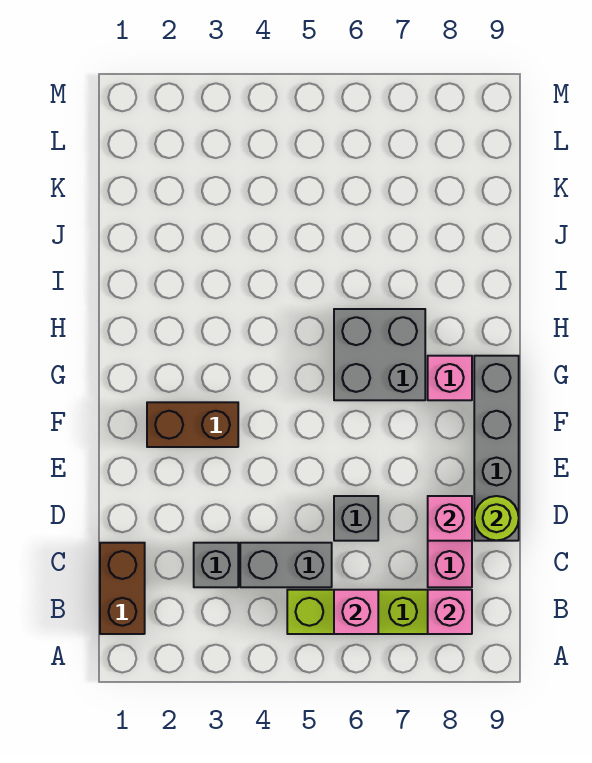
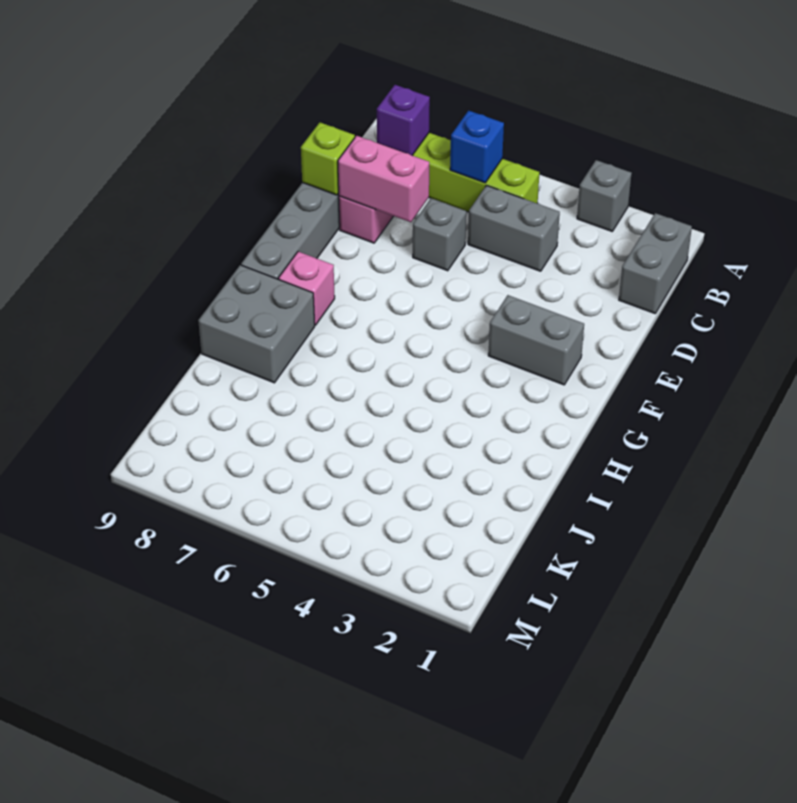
brown 1x2 brick [100,543,145,634] -> grey 1x2 brick [619,213,692,314]
pink 1x1 brick [334,590,378,634] -> blue 1x1 brick [450,111,504,183]
pink 1x1 brick [428,590,472,634] -> purple 1x1 brick [377,85,430,155]
grey 1x1 brick [194,543,238,587] -> grey 1x1 brick moved to [577,160,632,231]
pink 1x1 brick [428,496,472,541] -> pink 1x2 brick [338,136,429,222]
lime 1x1 round brick [474,496,519,541] -> lime 1x1 brick [301,123,355,195]
brown 1x2 brick [147,402,238,447] -> grey 1x2 brick [488,295,584,385]
grey 2x2 brick [334,309,425,400] -> grey 2x2 brick moved to [198,265,315,383]

